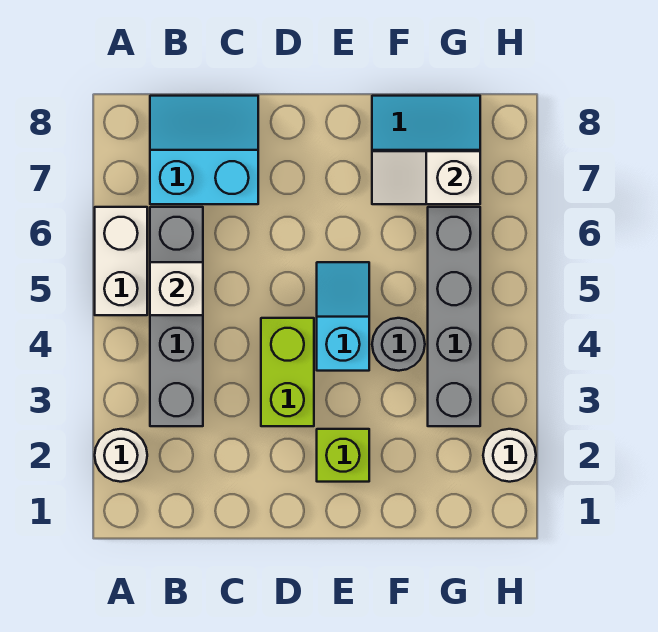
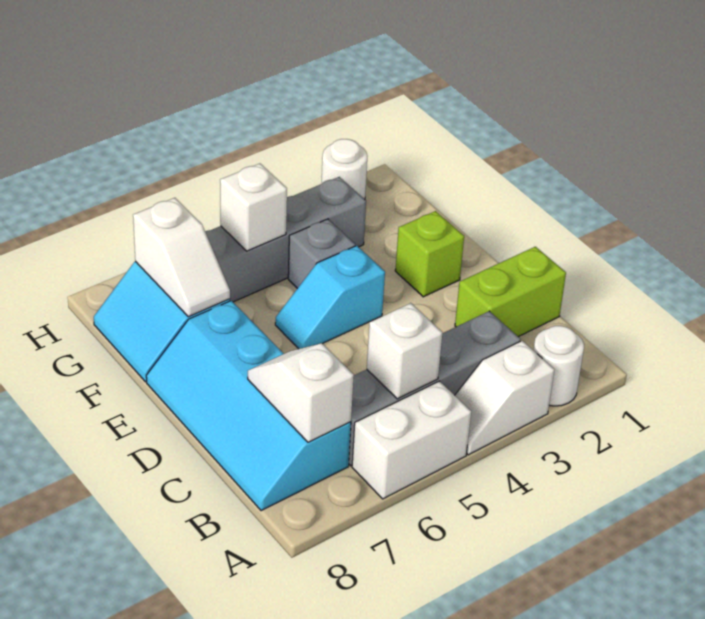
none -> white 1x2 slope [455,341,554,455]
cyan 2x2 slope [150,96,258,204] -> cyan 2x4 slope [146,301,351,511]
none -> white 1x2 slope [248,343,354,442]
lime 1x2 brick [261,318,314,426] -> lime 1x2 brick moved to [455,247,566,337]
grey 1x1 round brick [372,318,425,371] -> grey 1x1 brick [288,219,355,288]
none -> white 1x1 brick [220,164,287,251]

